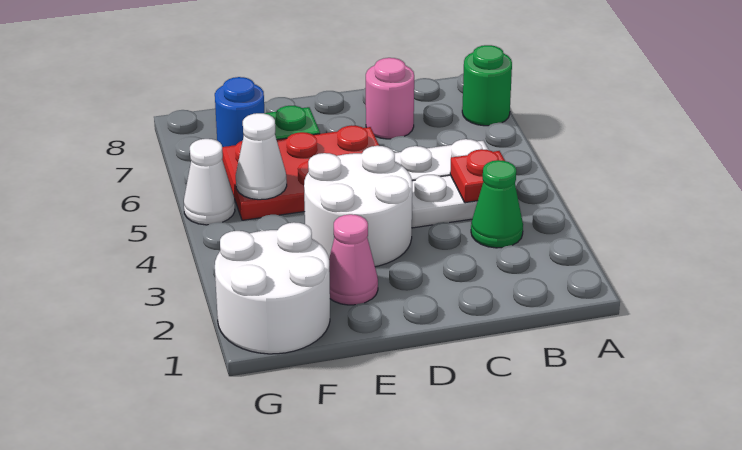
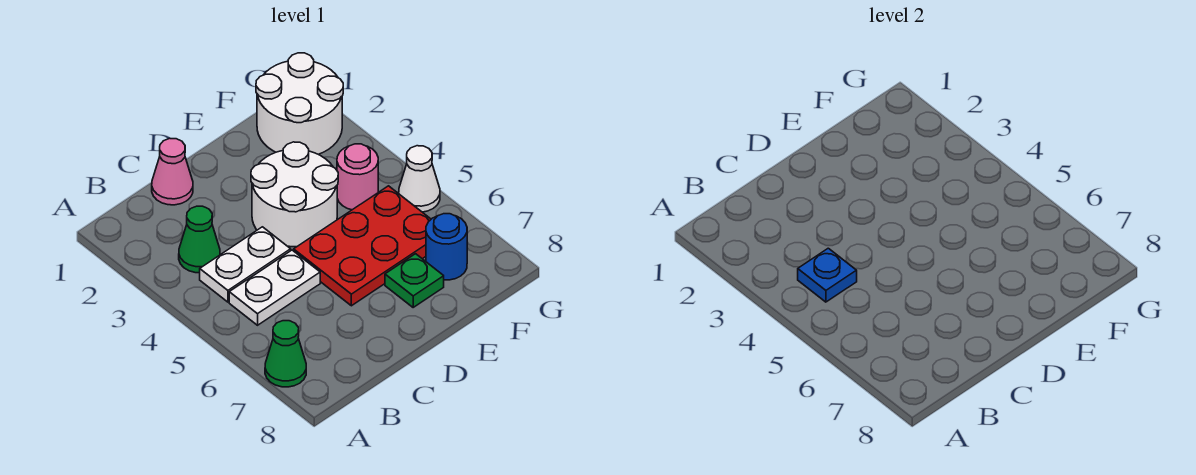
green 1x1 round brick [462,45,512,126] -> green 1x1 cone [265,321,306,387]
red 1x1 plate [450,149,505,203] -> blue 1x1 plate [798,248,857,302]
pink 1x1 round brick [366,58,414,139] -> pink 1x1 round brick moved to [337,144,378,210]
pink 1x1 cone [329,214,378,305] -> pink 1x1 cone moved to [152,138,193,205]
white 1x1 cone [236,113,287,200] -> none

